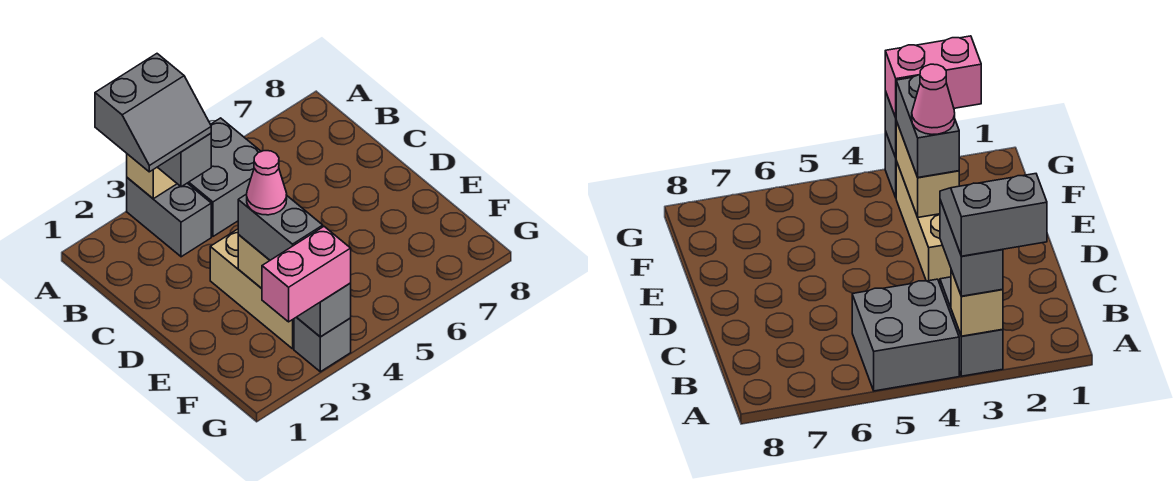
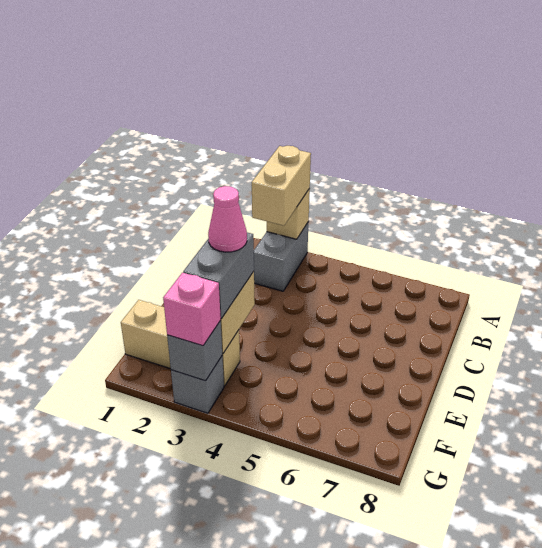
grey 2x2 slope [95,54,211,172] -> none
grey 1x2 brick [158,133,211,187] -> tan 1x2 brick [252,146,311,226]
grey 2x2 brick [188,118,261,236] -> none
tan 1x3 brick [210,229,294,349] -> tan 1x3 brick turned to [121,300,240,386]
pink 1x2 brick [262,227,351,322] -> pink 1x1 brick [163,273,221,346]

